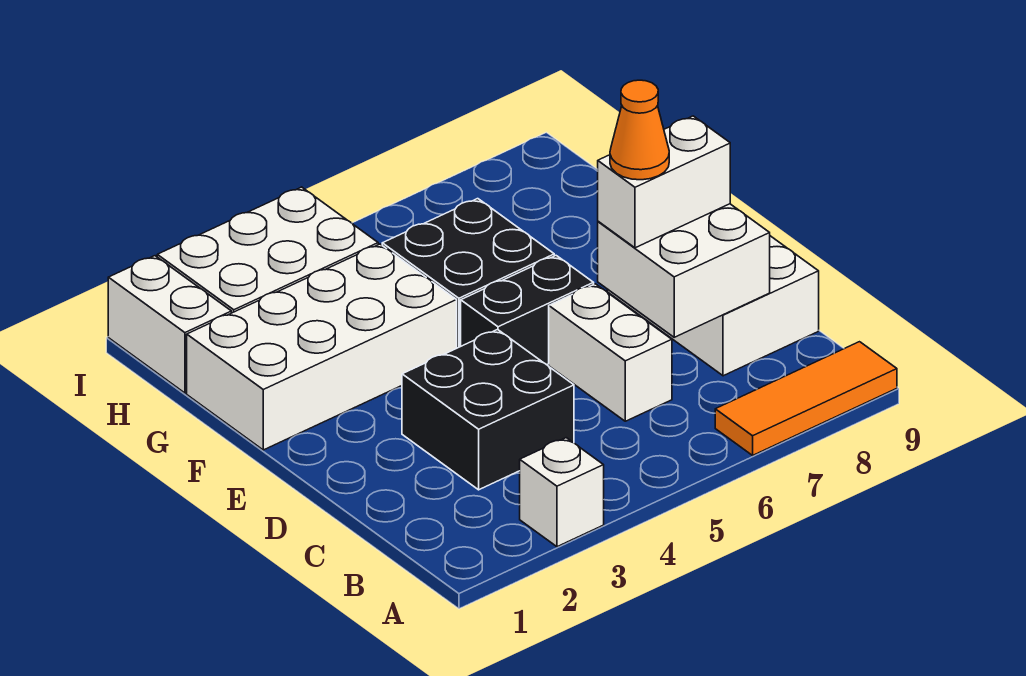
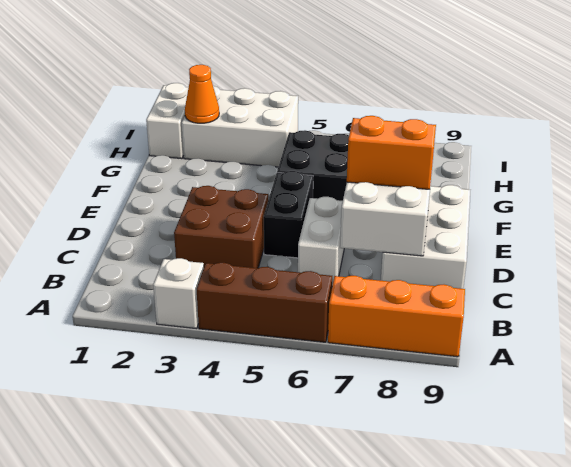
none -> brown 1x3 brick [197,263,332,342]
orange 1x3 tile [715,342,897,455] -> orange 1x3 brick [328,276,465,357]
black 2x2 brick [402,330,574,490] -> brown 2x2 brick [174,186,268,268]
white 1x2 brick [598,116,730,248] -> orange 1x2 brick [347,116,436,189]
orange 1x1 cone [610,80,669,180] -> orange 1x1 cone moved to [185,65,219,123]
black 1x2 brick [461,256,594,365] -> black 1x2 brick turned to [264,171,313,258]
white 2x4 brick [187,244,457,450] -> none

